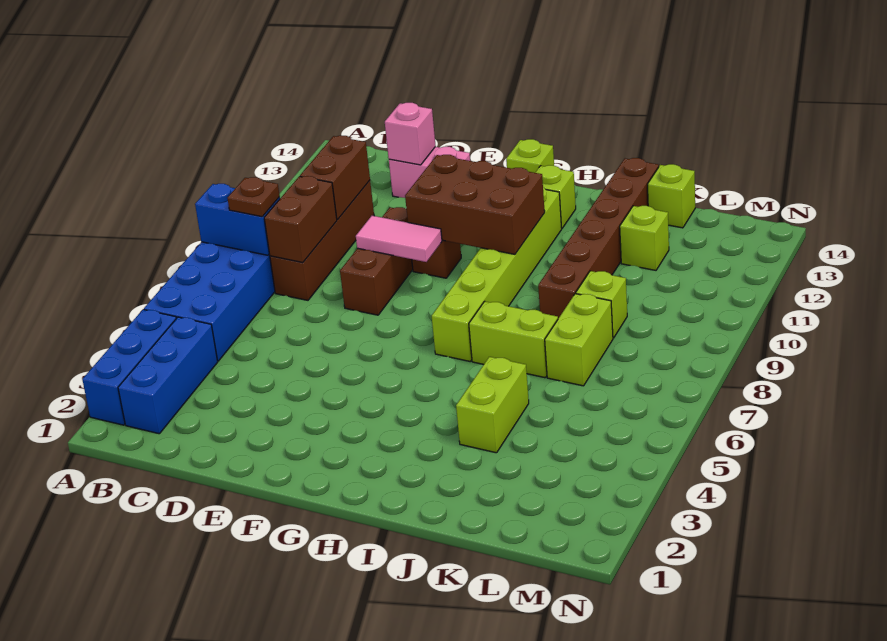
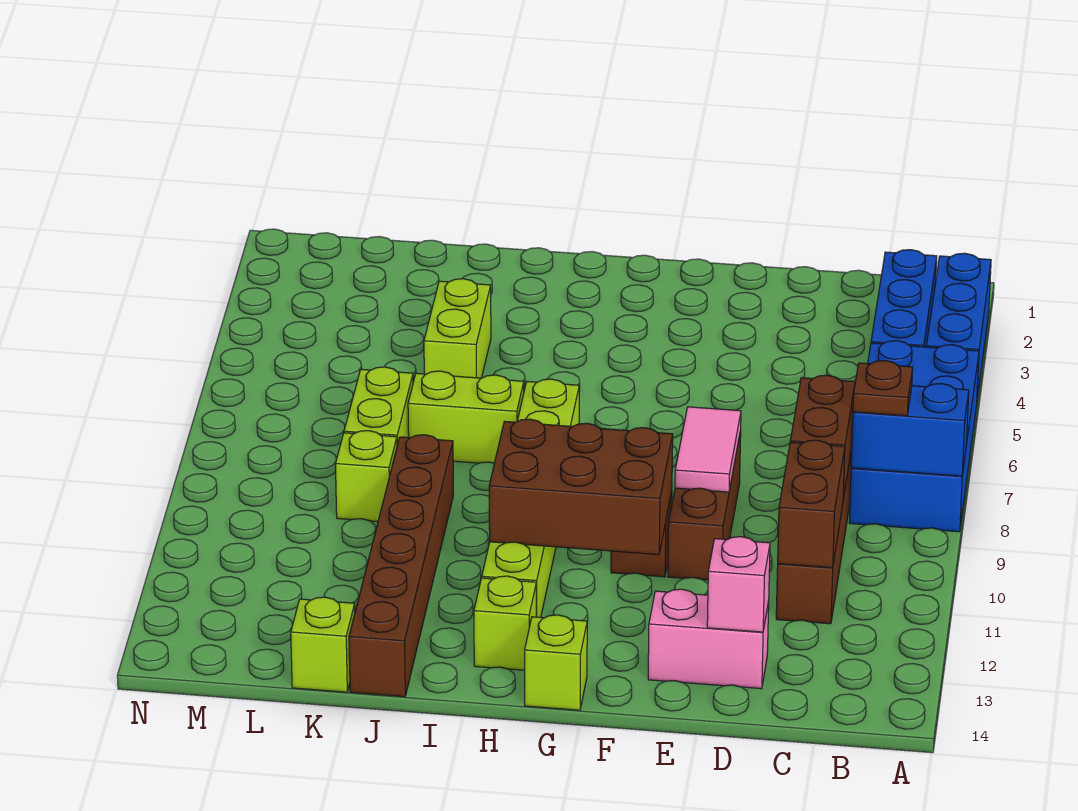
pink 1x2 tile [356,216,442,262] -> pink 1x2 tile turned to [675,407,741,492]
lime 1x1 brick [620,206,669,270] -> none

